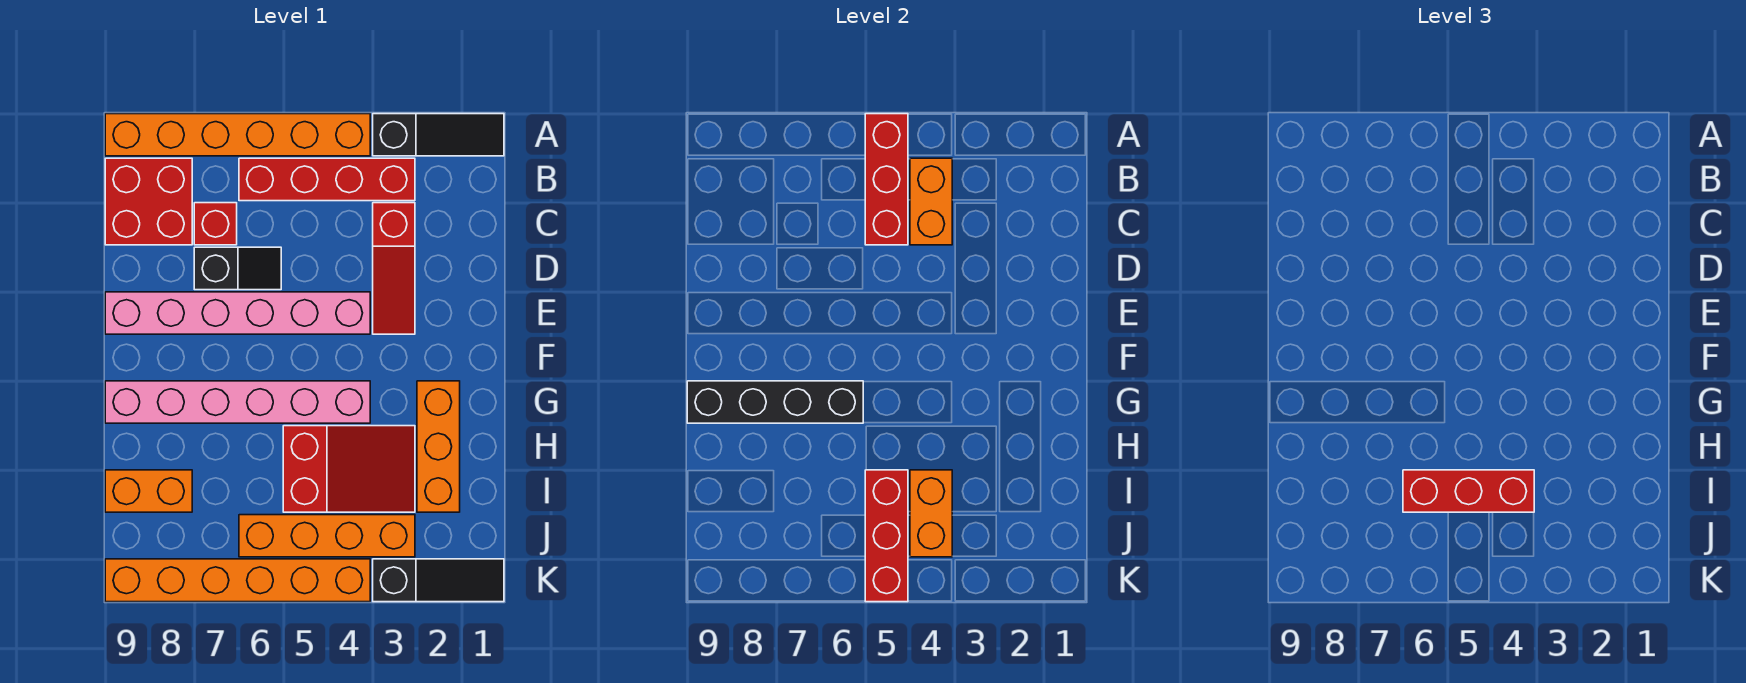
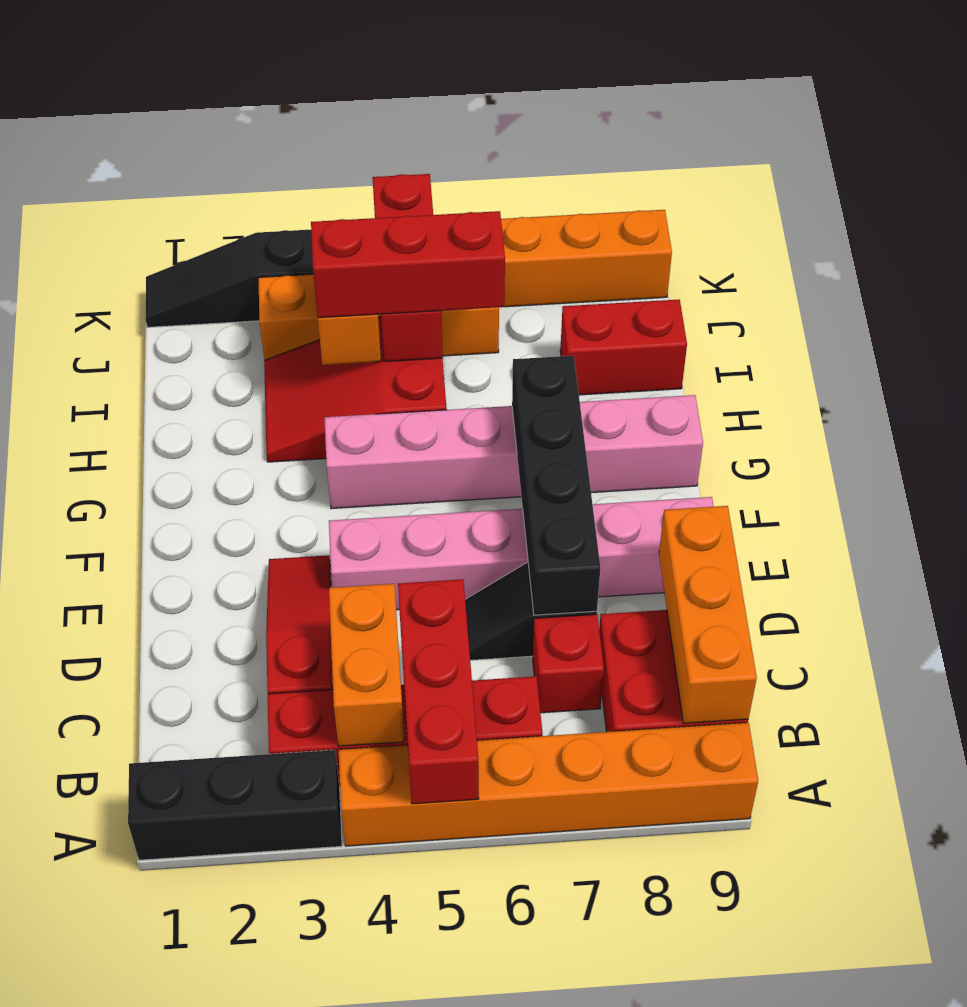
black 1x3 slope [373,114,504,156] -> black 1x3 brick [128,750,342,860]
orange 1x3 brick [417,381,460,512] -> orange 1x3 brick moved to [659,506,757,723]
black 1x4 brick [687,381,863,423] -> black 1x4 brick turned to [512,356,600,615]
orange 1x2 brick [105,470,192,512] -> red 1x2 brick [560,300,687,395]

